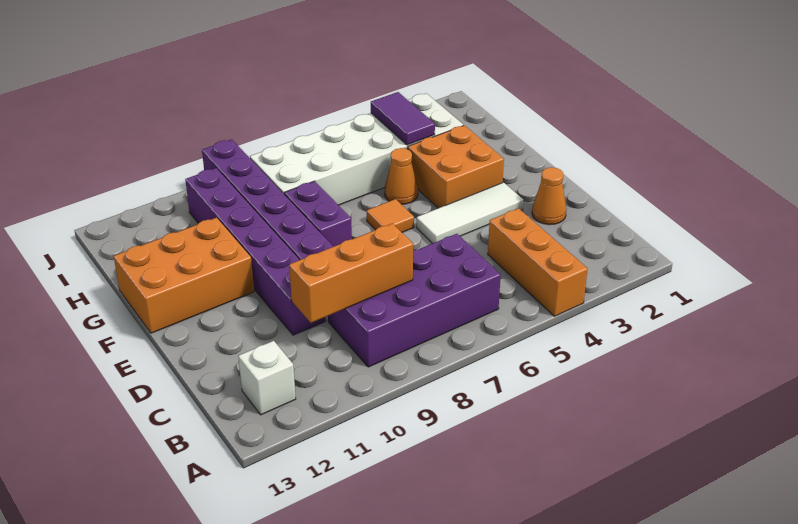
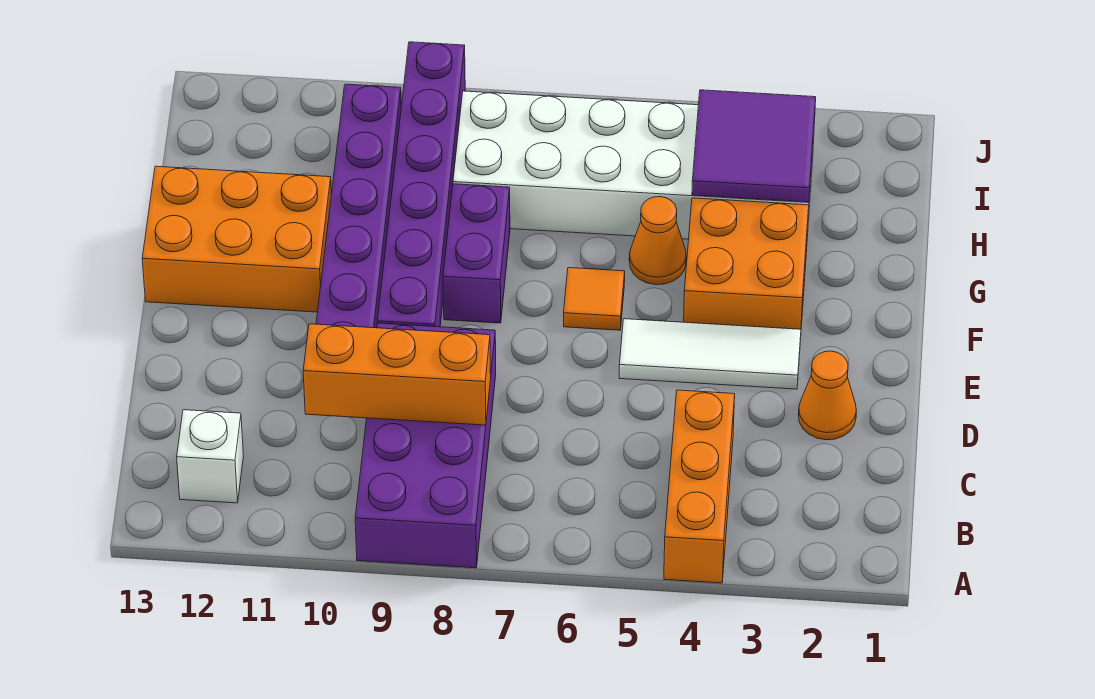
purple 2x4 brick [328,234,501,367] -> purple 2x4 brick turned to [355,323,496,568]
purple 1x2 tile [371,92,435,145] -> purple 2x2 tile [692,90,816,202]

